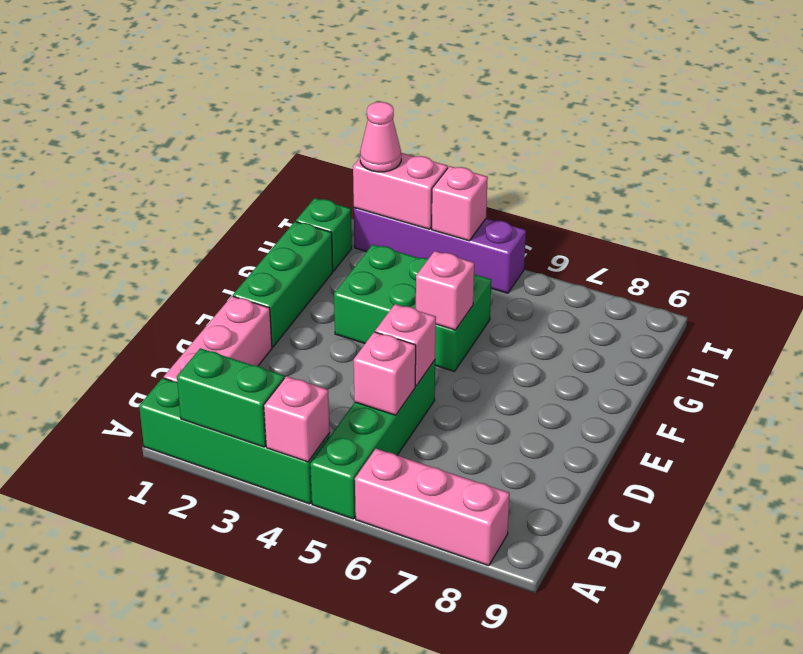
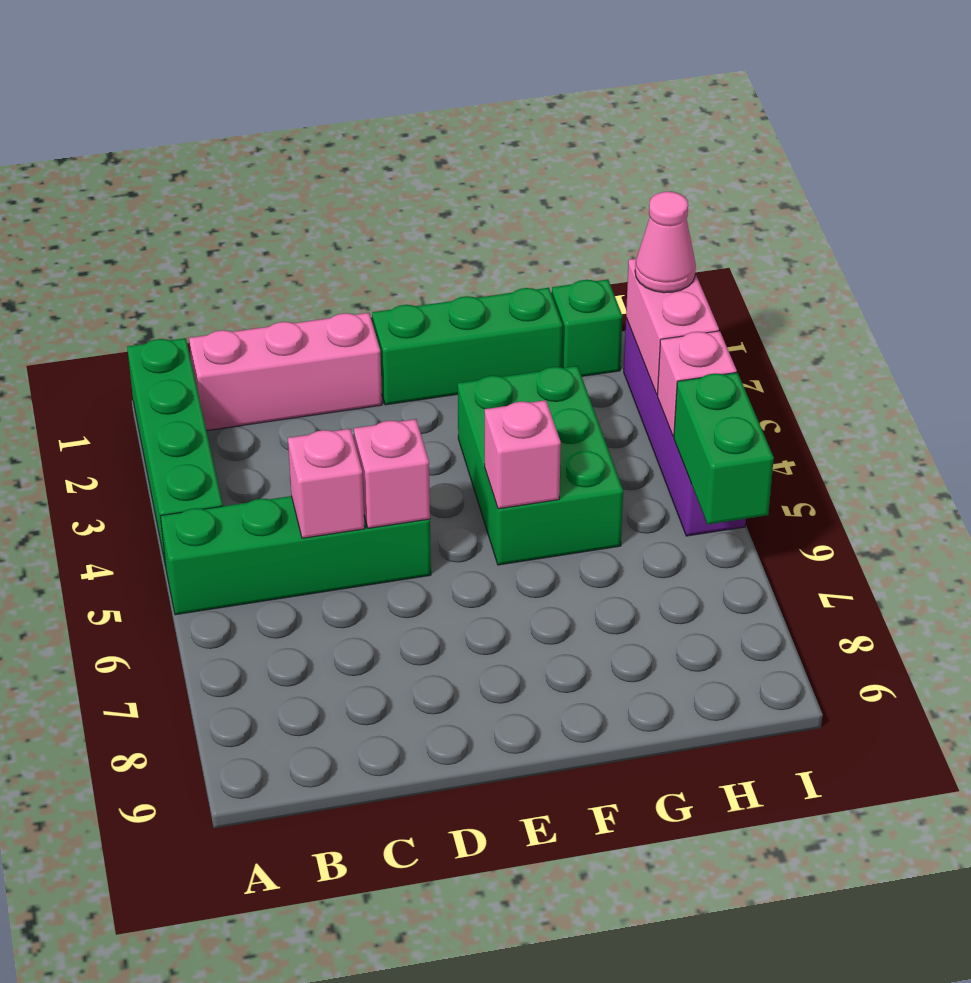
green 1x2 brick [177,348,284,447] -> green 1x2 brick moved to [674,373,774,524]
pink 1x1 brick [264,376,330,462] -> none
pink 1x3 brick [355,449,510,566] -> none

